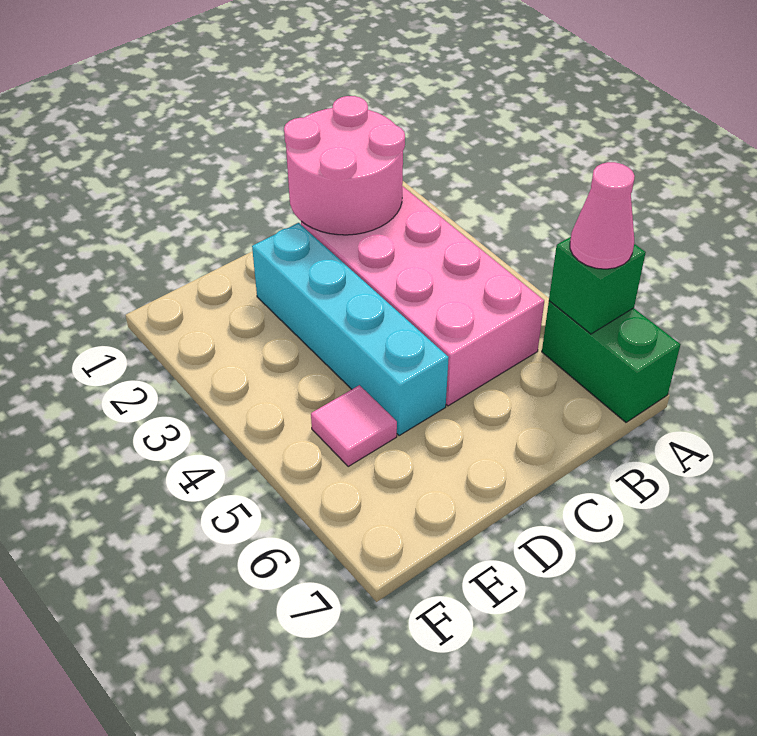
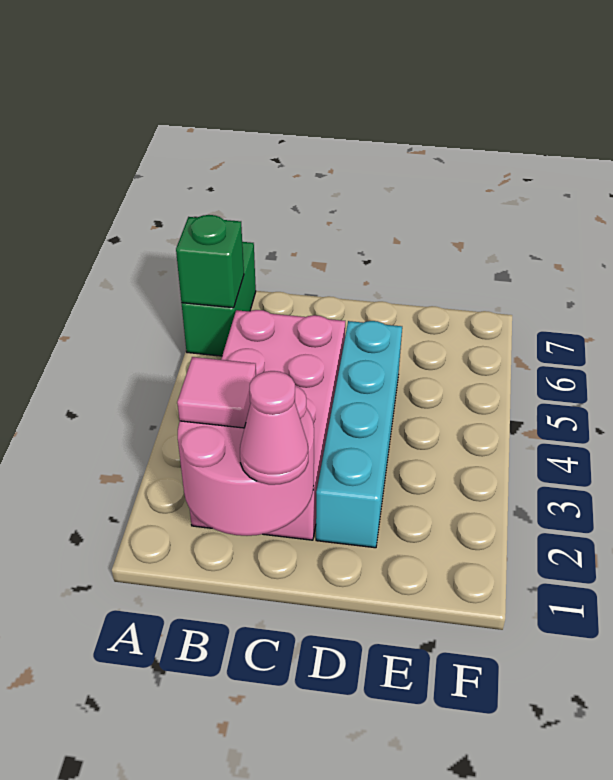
pink 1x1 cone [570,162,635,269] -> pink 1x1 cone moved to [240,371,308,485]
pink 1x1 tile [311,385,397,466] -> pink 1x1 tile moved to [177,357,256,428]

